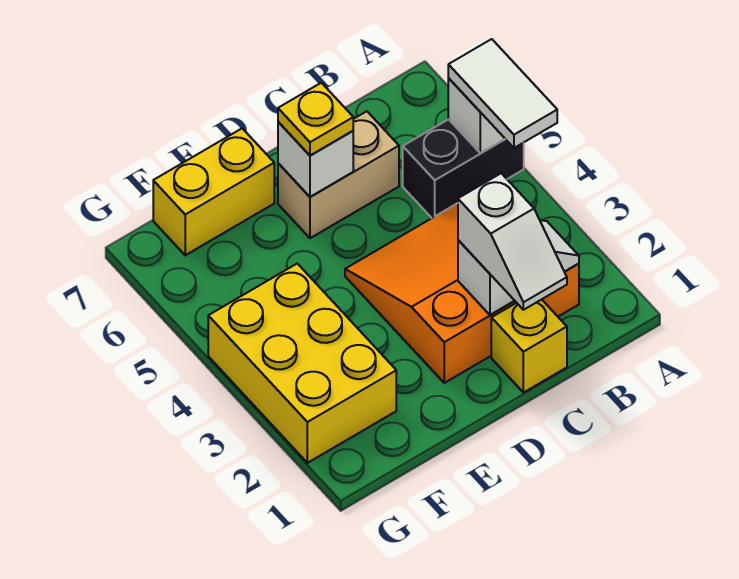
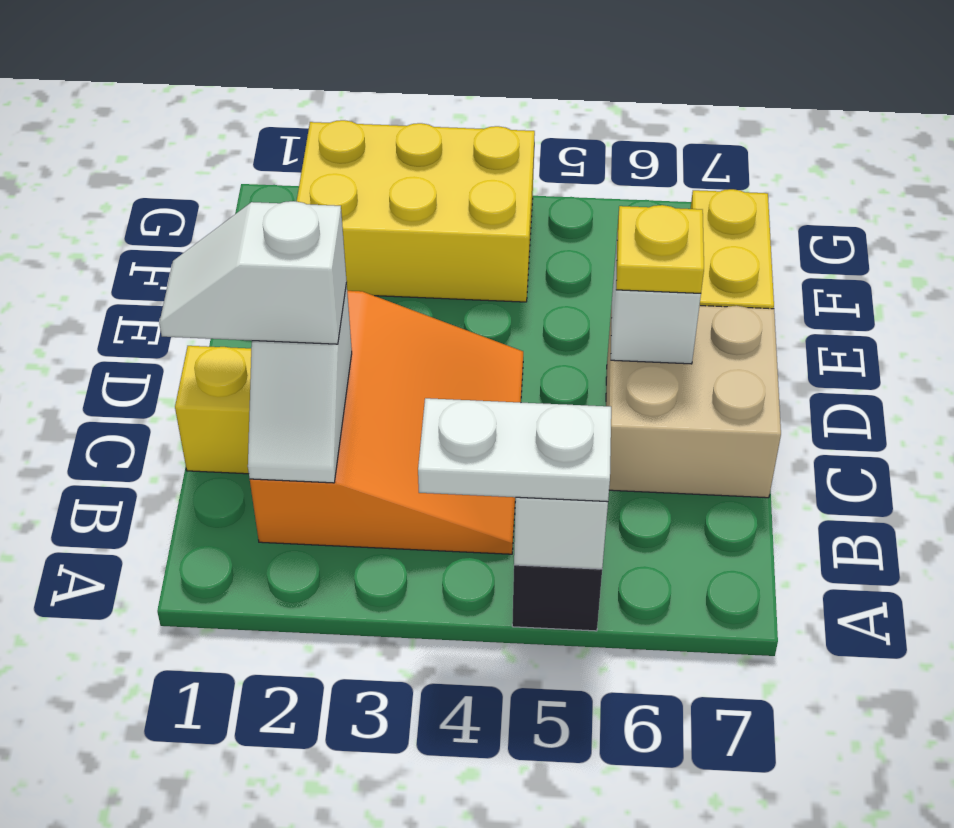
white 1x2 tile [448,39,557,148] -> white 1x2 plate [418,398,611,502]
tan 1x2 brick [278,111,399,238] -> tan 2x2 brick [606,306,781,498]

